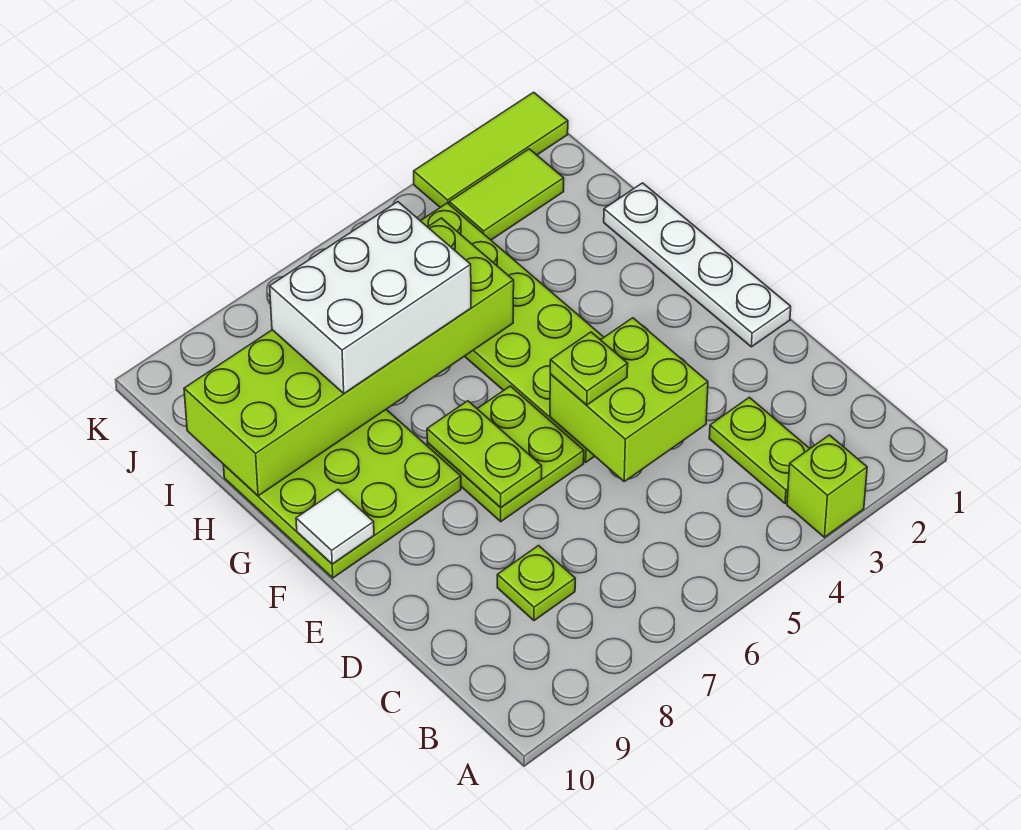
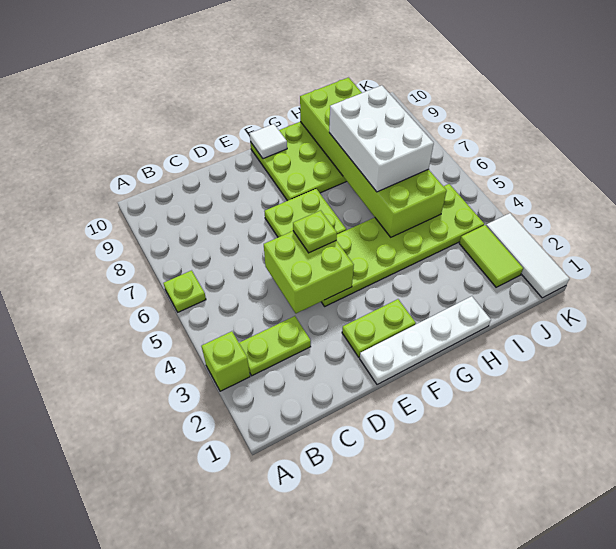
lime 1x1 plate [497,546,575,621] -> lime 1x1 plate moved to [163,270,206,312]
lime 1x2 plate [427,401,542,508] -> lime 1x2 plate moved to [342,299,416,357]
lime 1x3 tile [414,92,568,207] -> white 1x3 tile [486,213,570,298]

